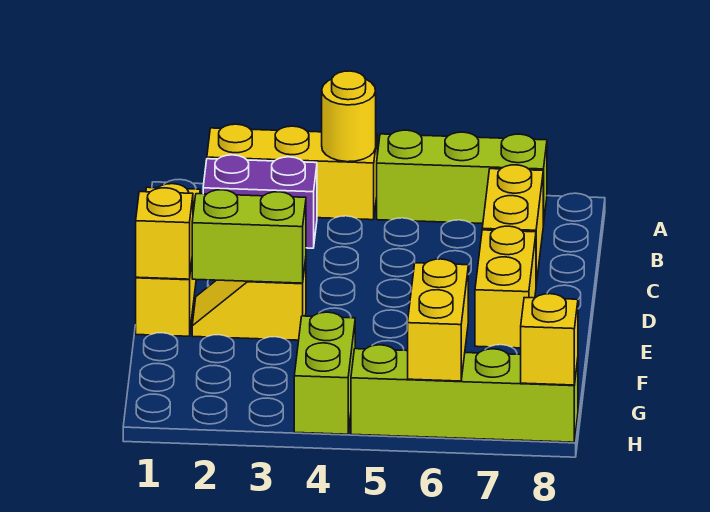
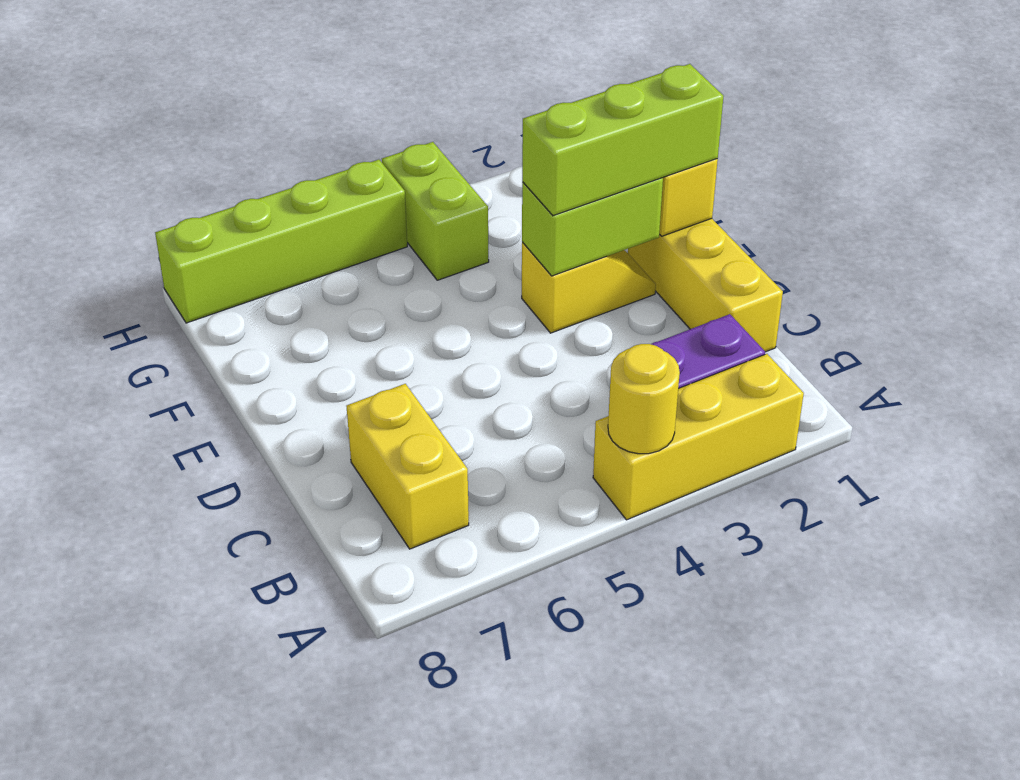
lime 1x3 brick [377,130,547,225] -> lime 1x3 brick moved to [522,64,723,216]
yellow 1x2 brick [475,226,536,348] -> none
yellow 1x2 brick [408,259,468,381] -> none
yellow 1x1 brick [521,294,578,385] -> none

